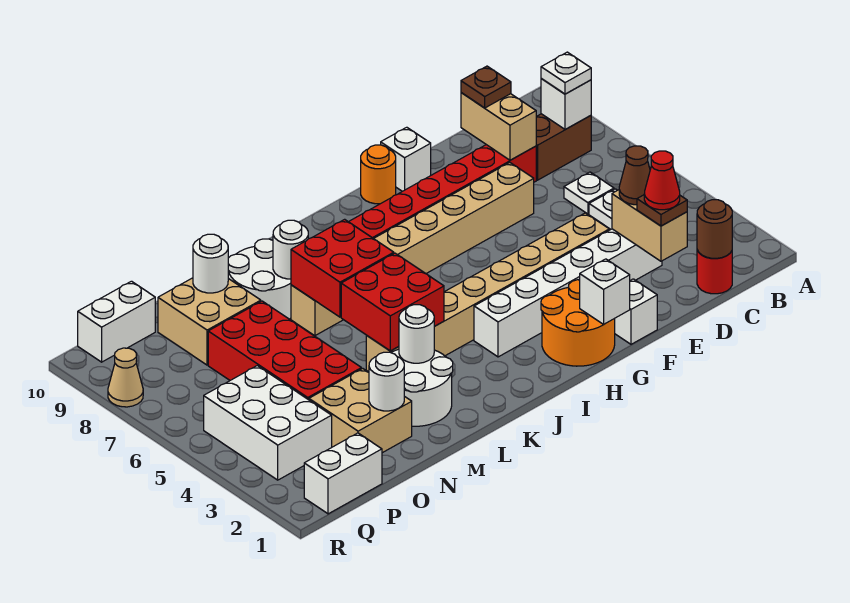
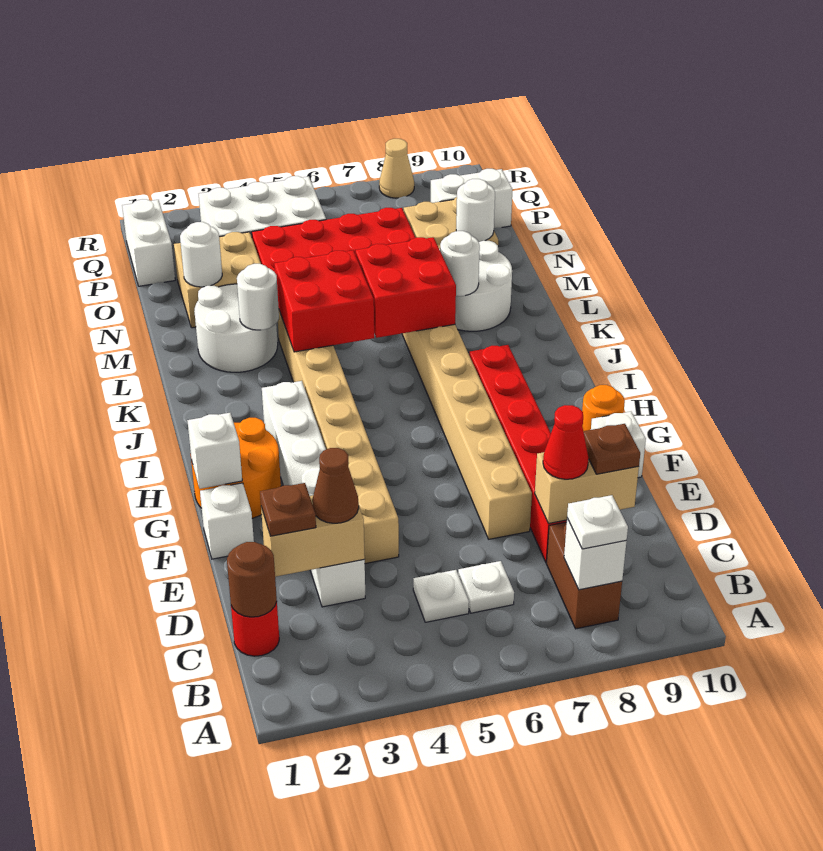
red 1x1 cone [644,151,680,210] -> red 1x1 cone moved to [543,405,589,479]
white 1x2 brick [78,281,155,362] -> white 1x2 brick turned to [431,169,513,228]

